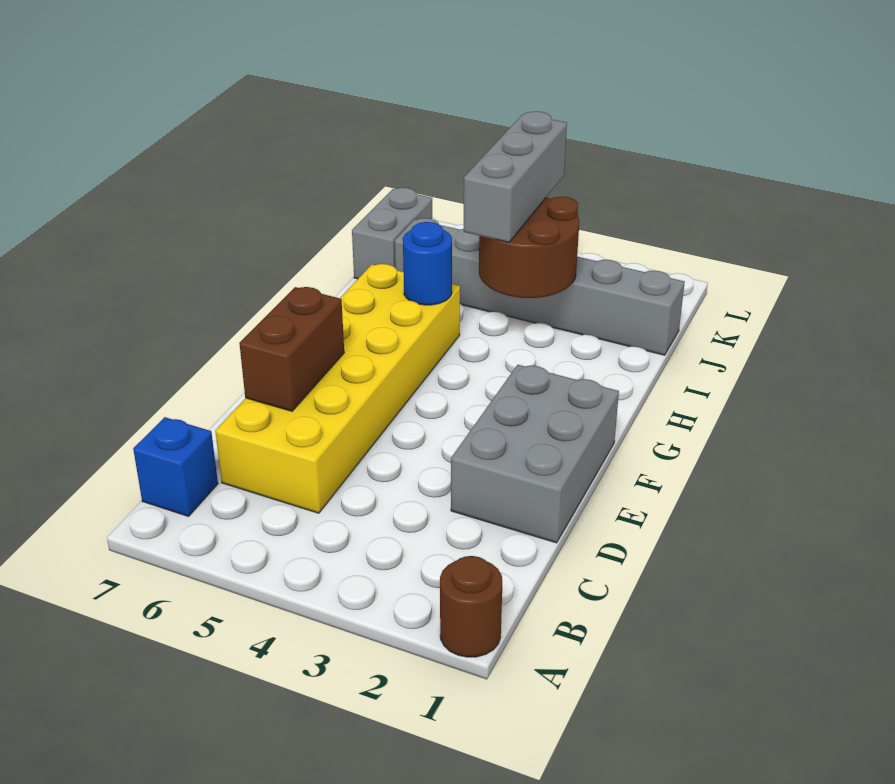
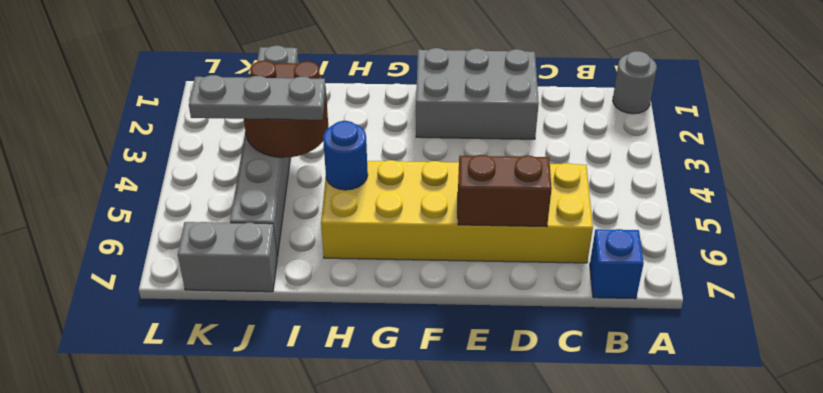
brown 1x1 round brick [440,556,502,657] -> grey 1x1 round brick [613,51,657,114]
grey 1x3 brick [464,111,567,242] -> grey 1x3 plate [189,75,326,120]

